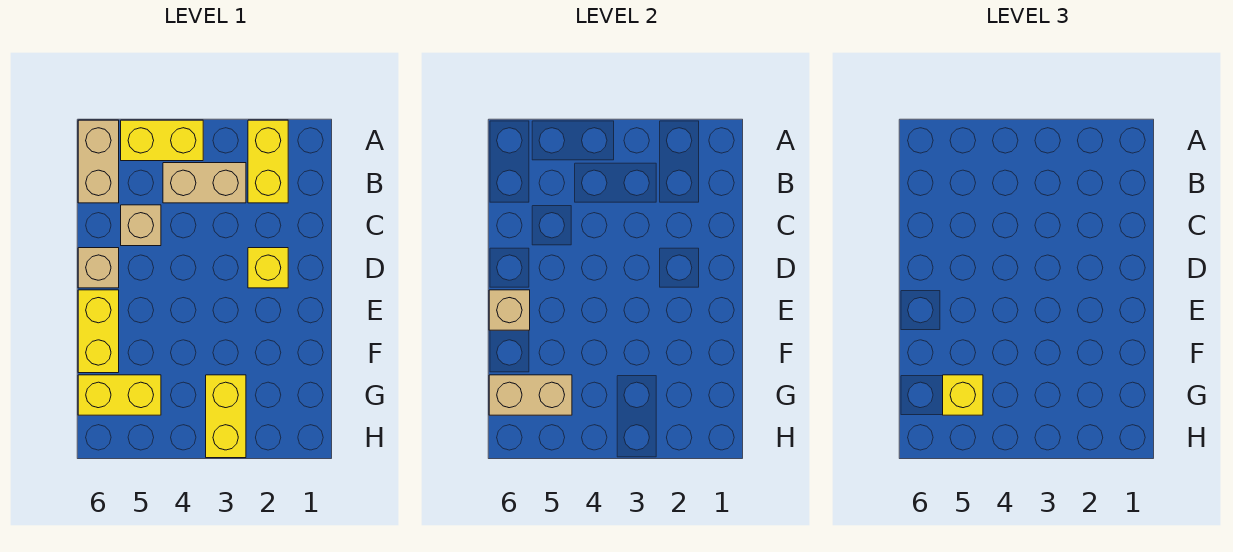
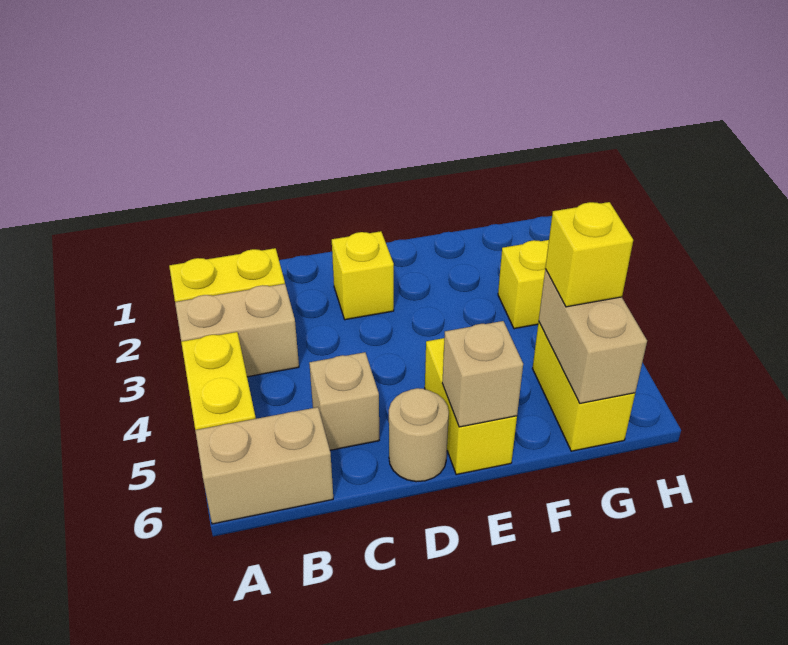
tan 1x2 brick [163,163,246,203] -> tan 1x2 brick turned to [175,284,299,377]
tan 1x1 brick [78,248,119,288] -> tan 1x1 round brick [389,388,449,482]
yellow 1x2 brick [78,290,119,373] -> yellow 1x2 brick turned to [425,338,517,475]

